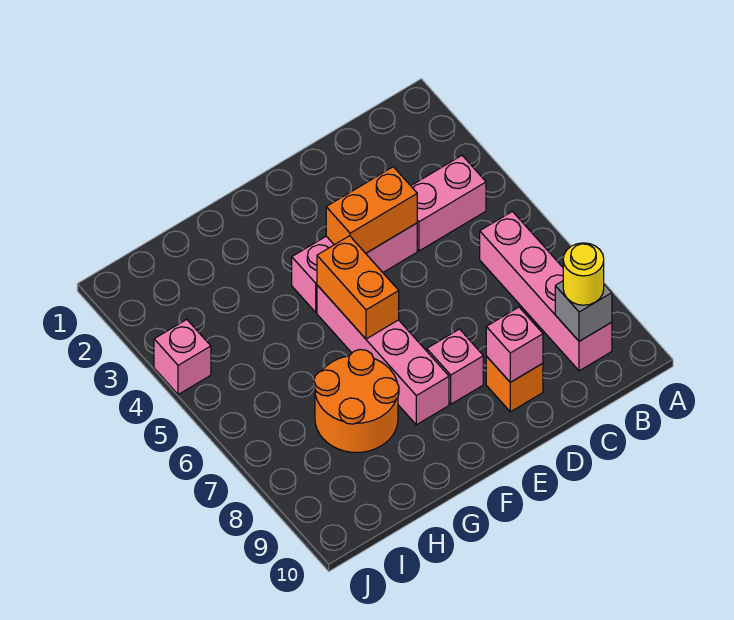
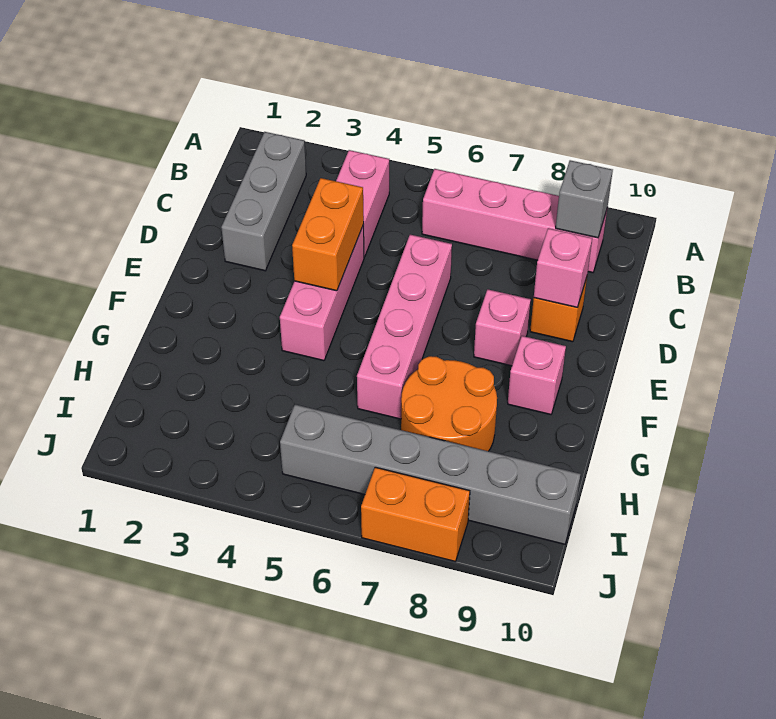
none -> grey 1x3 brick [221,132,306,271]
yellow 1x1 round brick [563,243,604,305] -> none
pink 1x4 brick [317,285,449,425] -> pink 1x4 brick turned to [357,235,452,419]
orange 1x2 brick [317,236,399,339] -> orange 1x2 brick moved to [361,467,470,562]
none -> grey 1x6 brick [280,405,581,544]
pink 1x1 brick [154,319,211,395] -> pink 1x1 brick moved to [508,336,566,415]

